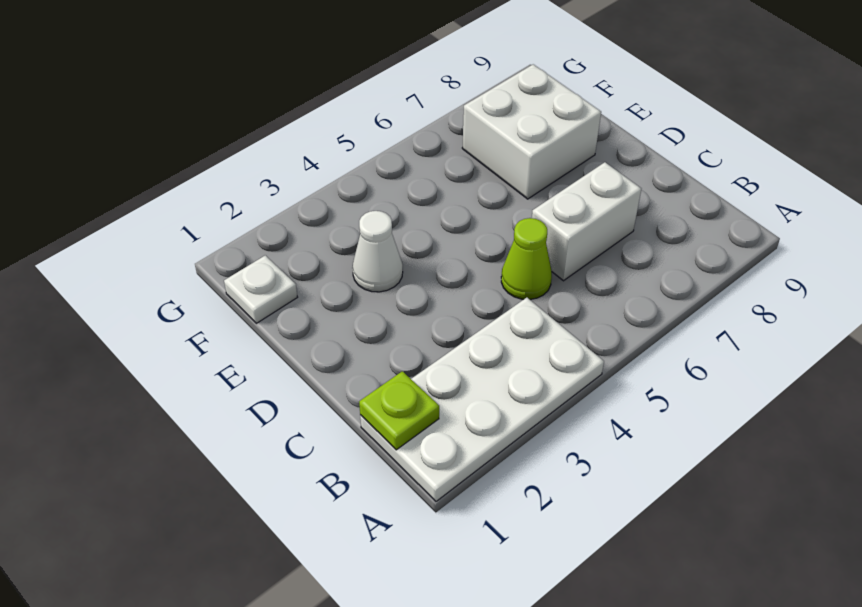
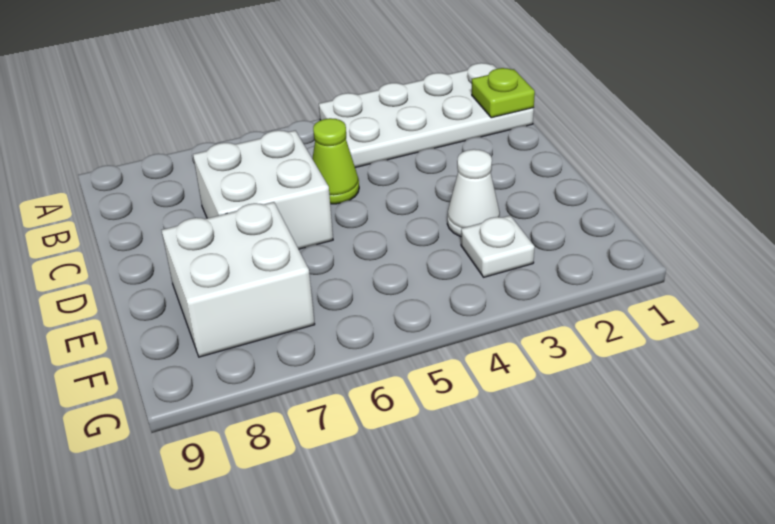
white 1x2 brick [532,162,641,281] -> white 2x2 brick [193,130,333,249]
white 1x1 plate [224,255,297,323] -> white 1x1 plate moved to [461,216,535,277]

